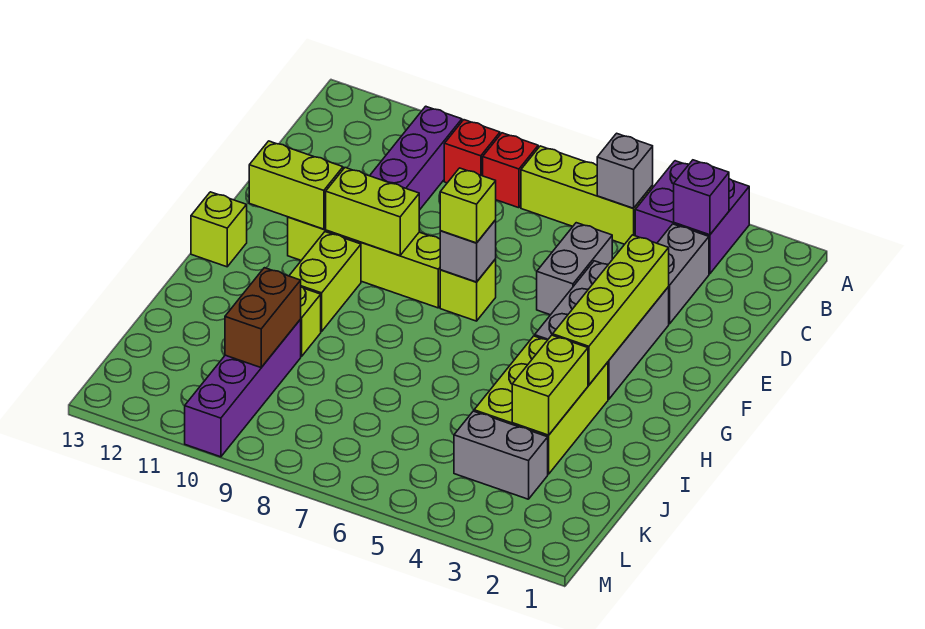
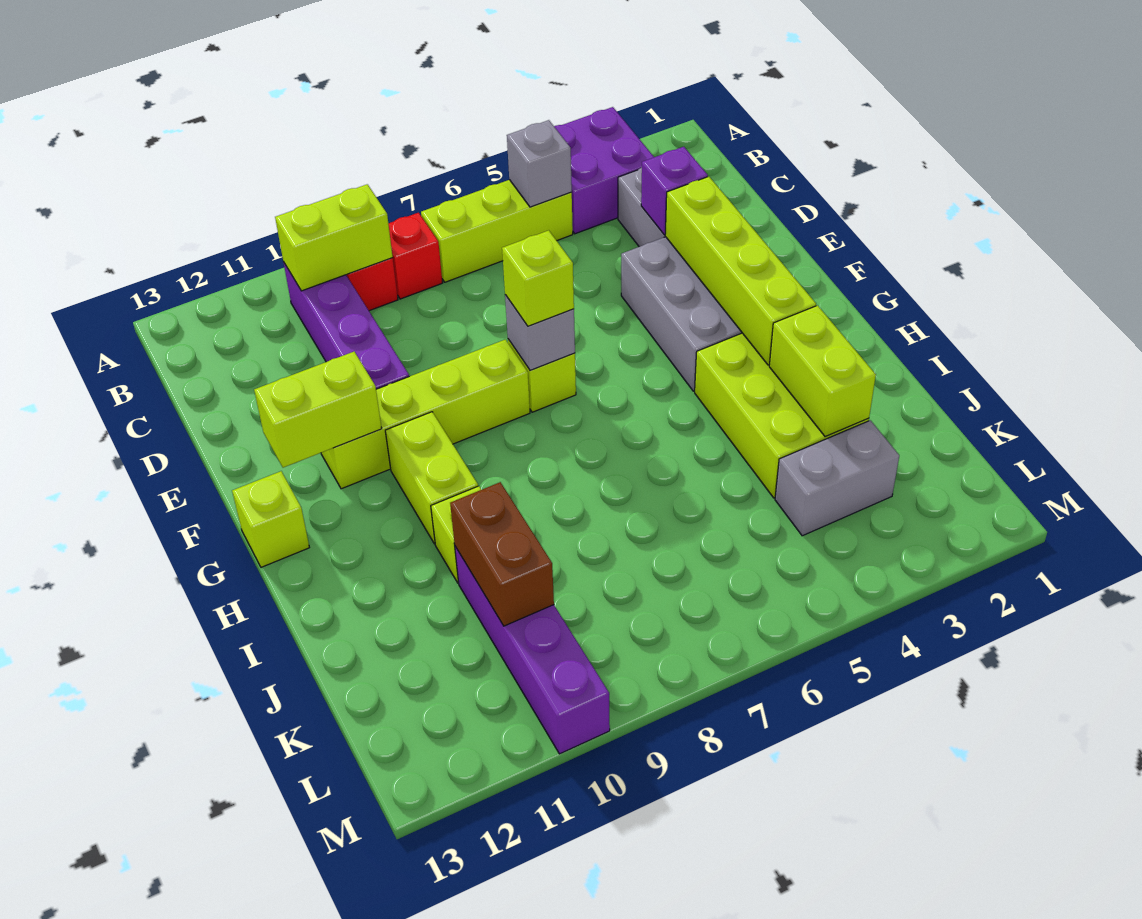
purple 1x1 brick [674,160,729,235] -> purple 1x1 brick moved to [641,147,708,235]
grey 1x2 brick [537,223,612,315] -> none
lime 1x2 brick [326,168,419,255] -> lime 1x2 brick moved to [275,184,393,291]

